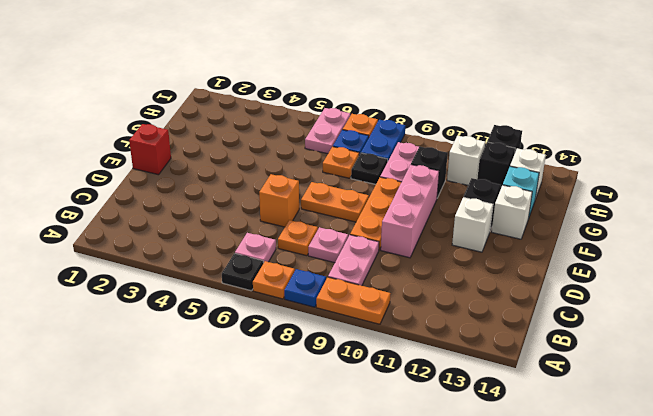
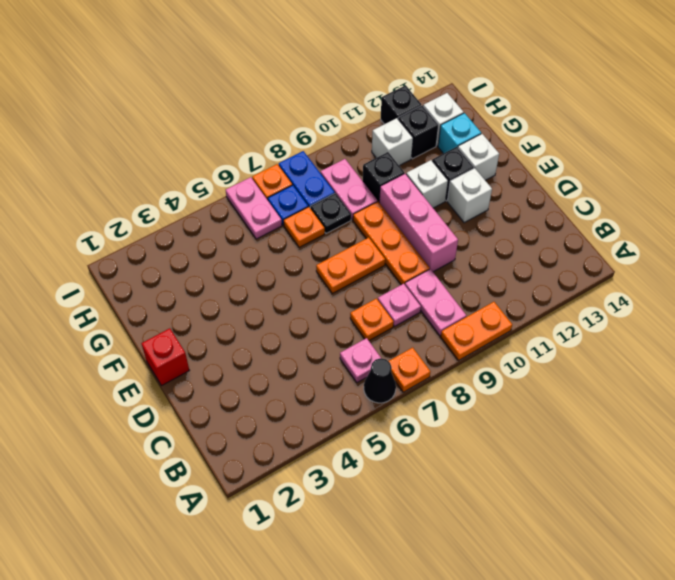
black 1x1 plate [222,253,263,291] -> black 1x1 cone [364,358,396,403]
blue 1x1 plate [284,269,326,307] -> none
orange 1x1 brick [259,174,299,227] -> none
none -> white 1x1 brick [406,160,448,208]

